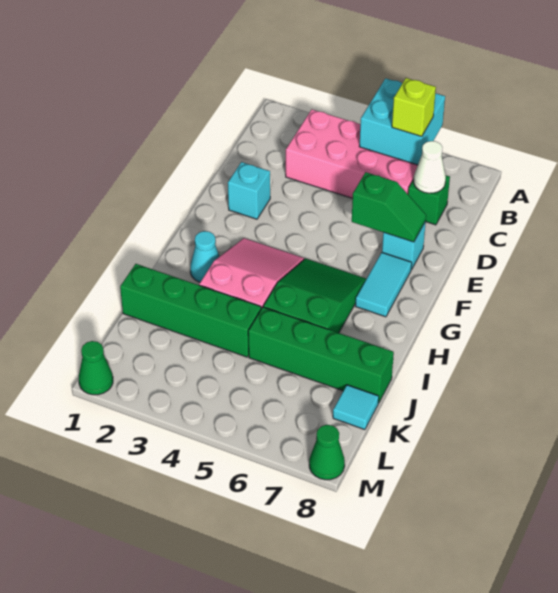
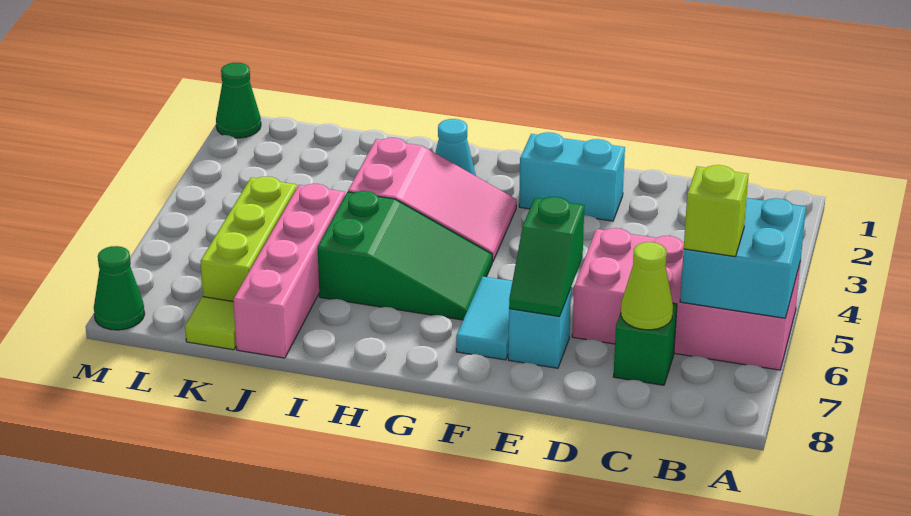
pink 2x4 brick [286,110,418,198] -> pink 2x4 brick turned to [572,228,801,370]
white 1x1 cone [413,141,446,193] -> lime 1x1 cone [621,242,673,330]
cyan 1x1 brick [228,162,270,219] -> cyan 1x2 brick [519,132,625,221]
cyan 1x2 tile [356,253,412,317] -> cyan 1x2 tile turned to [456,276,512,360]
green 1x4 brick [120,264,261,357] -> none
green 1x4 brick [248,307,394,403] -> pink 1x4 brick [233,184,345,358]
none -> lime 1x3 brick [200,177,297,301]
cyan 1x1 tile [333,385,379,430] -> lime 1x1 tile [185,297,236,350]

